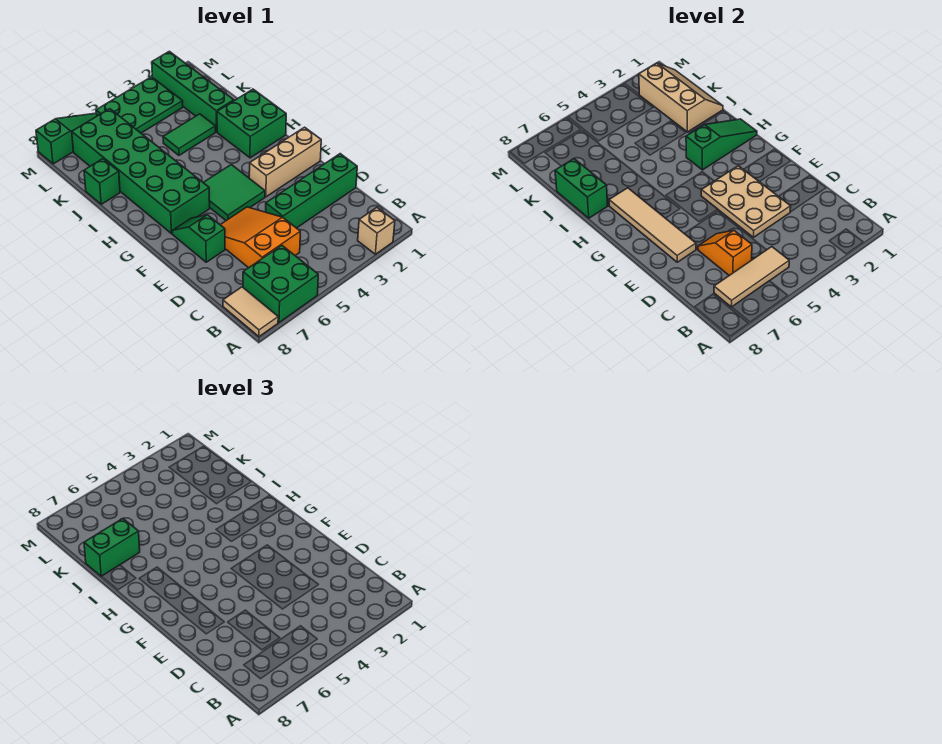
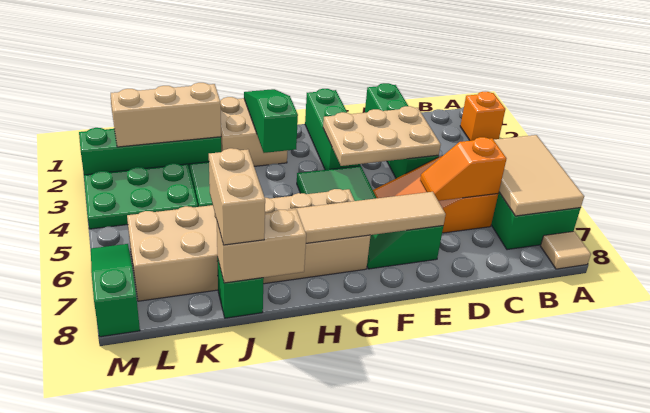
tan 1x1 brick [358,207,395,254] -> orange 1x1 brick [460,92,505,141]
tan 1x2 tile [223,287,278,337] -> tan 1x1 tile [541,231,591,269]
tan 1x3 tile [714,247,789,307] -> tan 2x3 tile [494,135,584,216]
tan 1x3 brick [249,127,321,197] -> green 1x3 brick [305,89,360,170]
green 2x6 brick [72,109,210,234] -> tan 2x6 brick [127,189,371,301]
green 2x2 brick [217,89,286,158] -> tan 2x2 brick [220,97,288,166]
green 1x2 brick [555,159,608,218] -> tan 1x2 brick [217,209,306,283]
green 1x2 brick [84,518,140,576] -> tan 1x2 brick [209,148,265,245]
green 2x3 plate [96,77,183,133] -> green 2x3 plate turned to [84,163,198,229]

